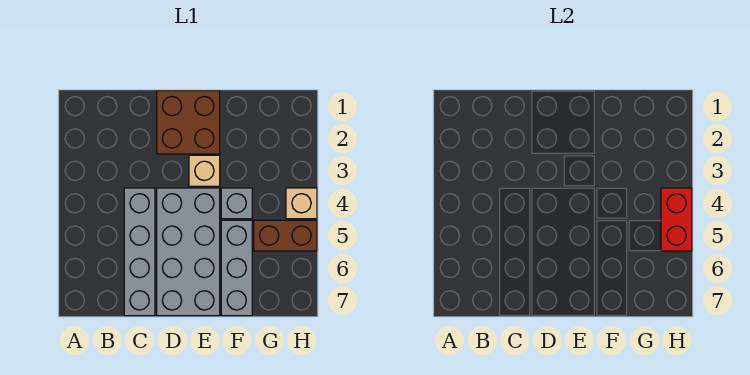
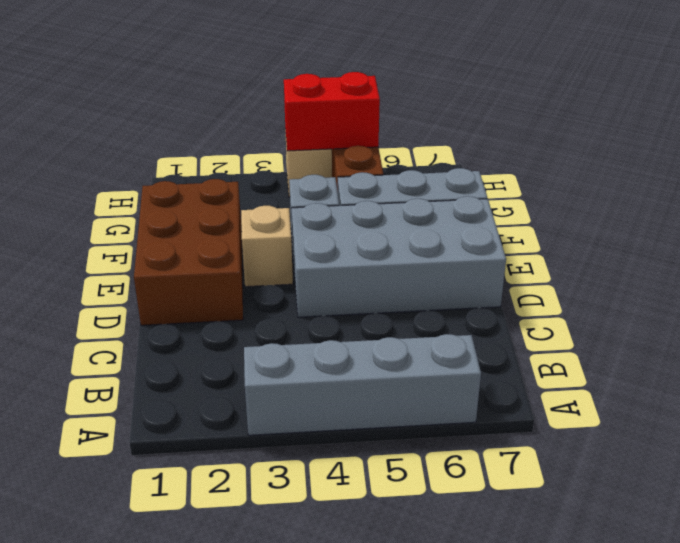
grey 1x4 brick [124,188,155,316] -> grey 1x4 brick moved to [244,334,481,435]
brown 2x2 brick [157,91,220,154] -> brown 2x3 brick [134,179,243,325]

